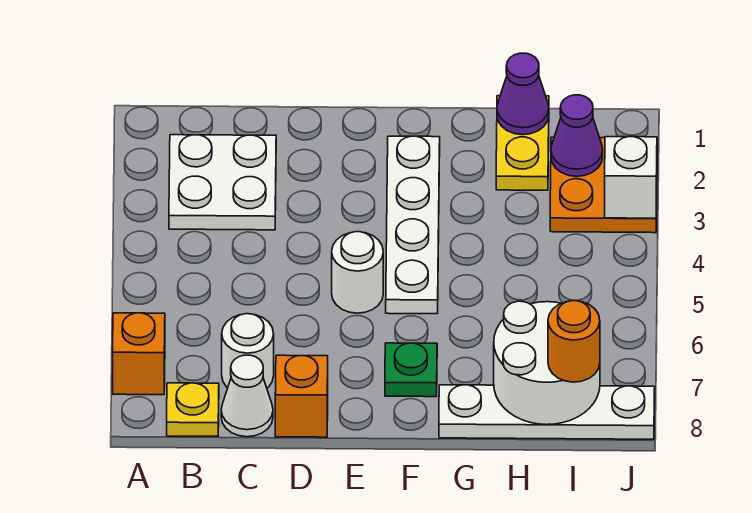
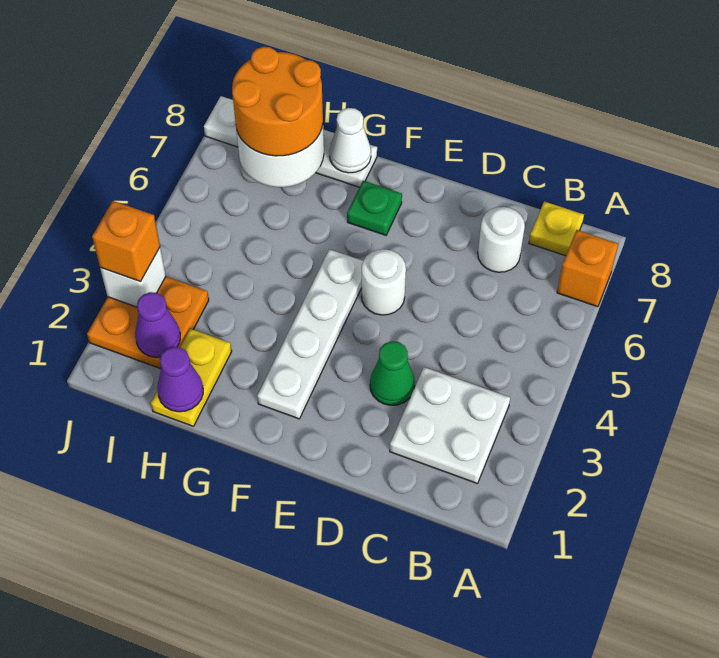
white 1x1 cone [221,355,273,437] -> white 1x1 cone moved to [329,108,371,173]
none -> green 1x1 cone [370,341,415,405]
orange 1x1 brick [275,355,328,437] -> orange 1x1 brick moved to [92,201,160,282]
orange 1x1 round brick [548,301,600,382] -> orange 2x2 round brick [232,47,323,156]

